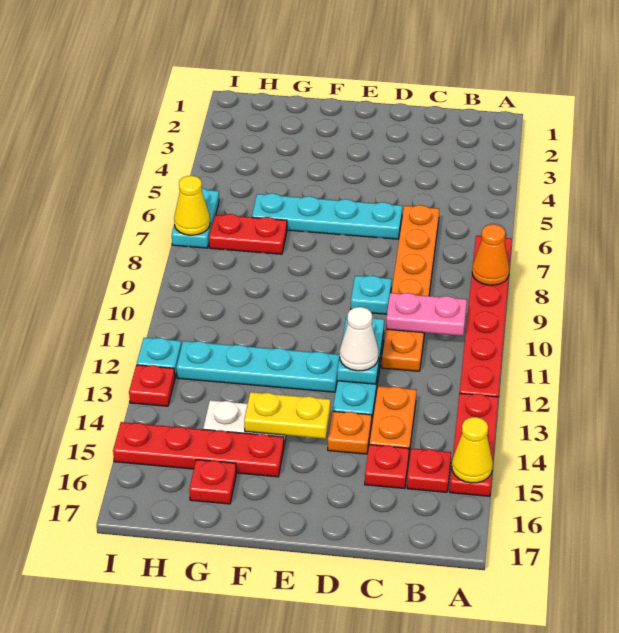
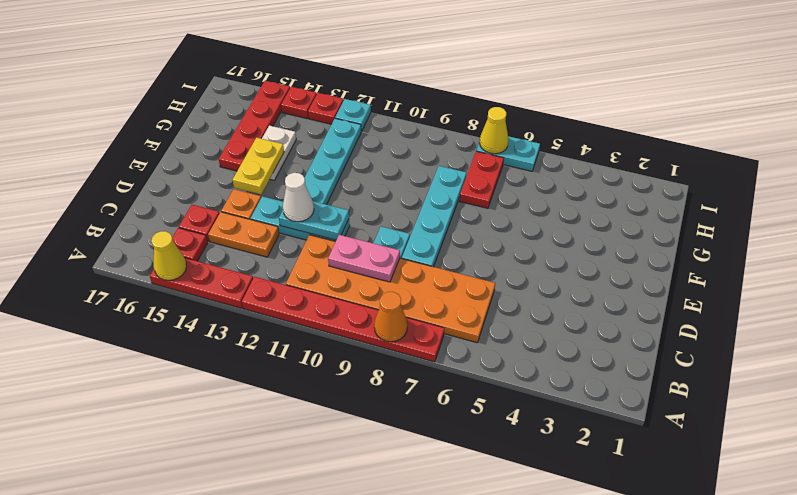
pink 1x2 plate [386,293,467,336] -> pink 1x2 plate turned to [328,235,400,282]
orange 1x6 plate [382,205,439,371] -> orange 2x6 plate [286,235,495,343]
cyan 1x4 plate [252,193,402,239] -> cyan 1x4 plate moved to [402,166,466,267]
red 1x1 plate [189,460,236,504] -> red 1x1 plate moved to [281,87,317,119]

